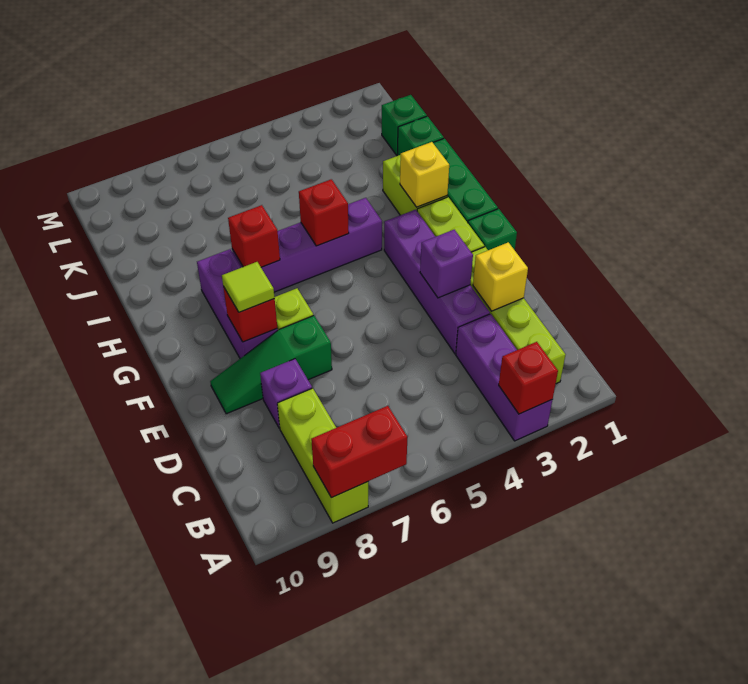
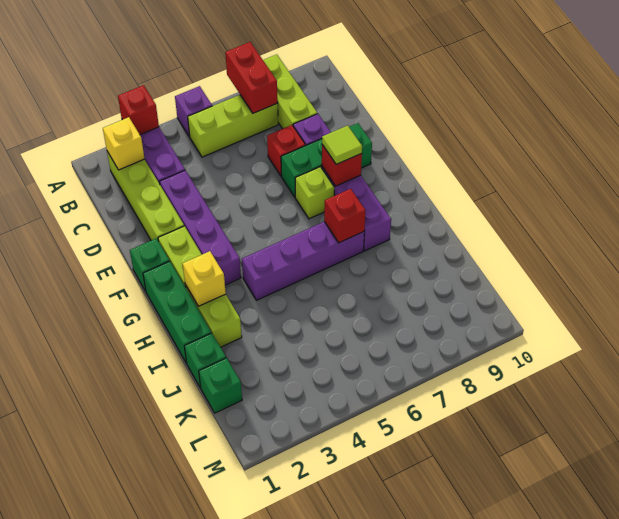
red 1x2 brick [311,406,407,498] -> red 1x2 brick turned to [225,42,278,113]
none -> lime 1x3 brick [188,95,278,157]
yellow 1x1 brick [473,242,528,311] -> yellow 1x1 brick moved to [103,117,145,170]
purple 1x1 brick [420,230,473,298] -> purple 1x1 brick moved to [175,86,212,137]
green 1x3 slope [210,316,332,414] -> green 1x3 brick [281,123,372,197]
red 1x1 brick [299,179,349,246] -> red 1x1 brick moved to [267,125,305,176]

